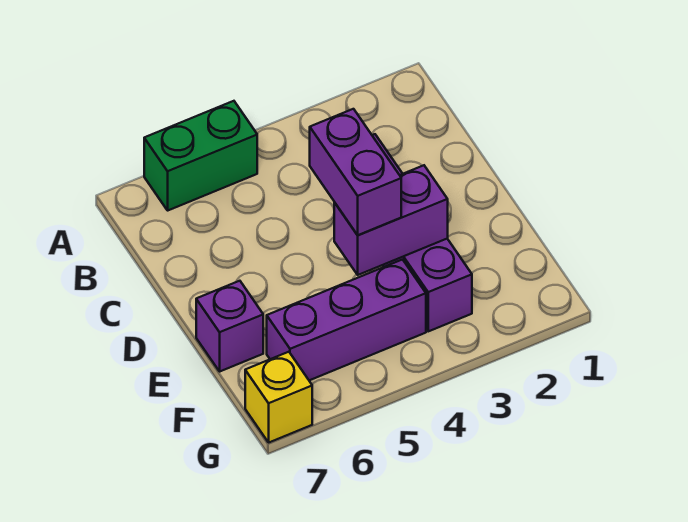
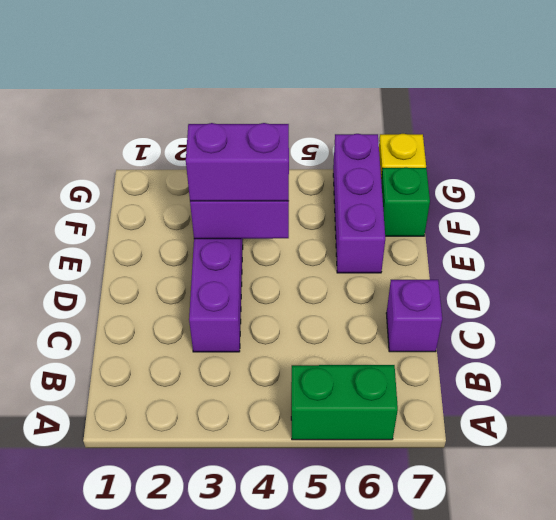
purple 1x2 brick [310,109,401,235] -> purple 1x2 brick turned to [186,123,289,201]
purple 1x1 brick [196,281,263,371] -> purple 1x1 brick moved to [386,280,442,352]
purple 1x3 brick [267,260,426,380] -> purple 1x3 brick turned to [333,134,385,273]
none -> green 1x1 brick [381,168,430,236]

